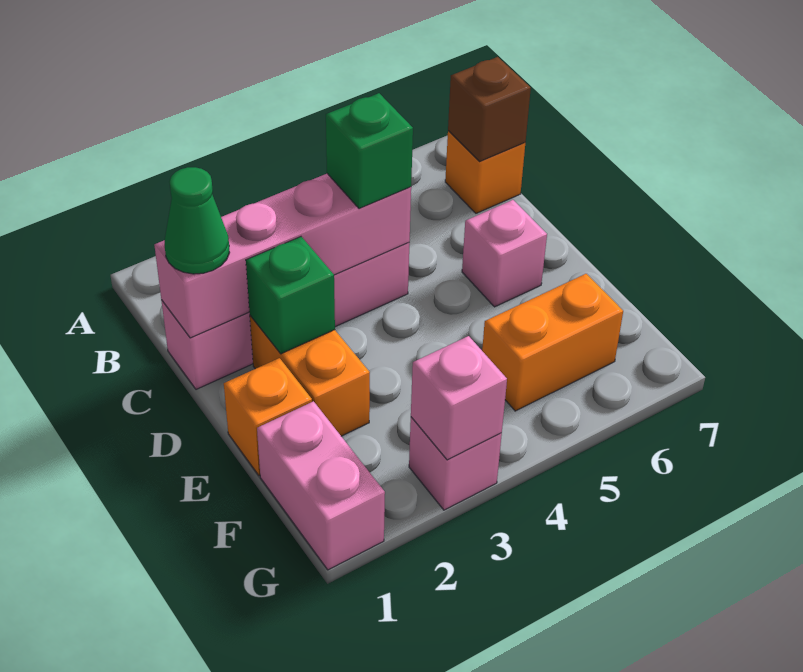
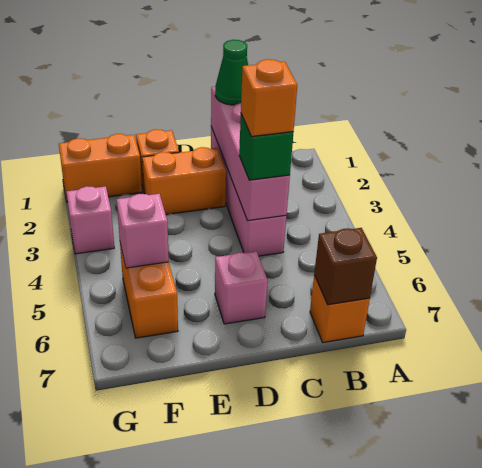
none -> orange 1x1 brick [241,59,297,137]
green 1x1 brick [246,237,335,354] -> none
pink 1x2 brick [257,401,385,570] -> orange 1x2 brick [59,134,142,202]
pink 1x1 brick [411,336,507,460] -> pink 1x1 brick moved to [117,194,169,268]

